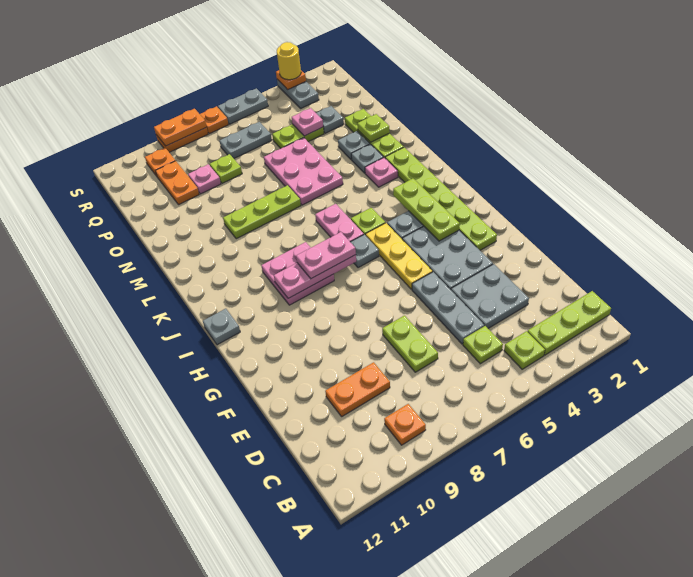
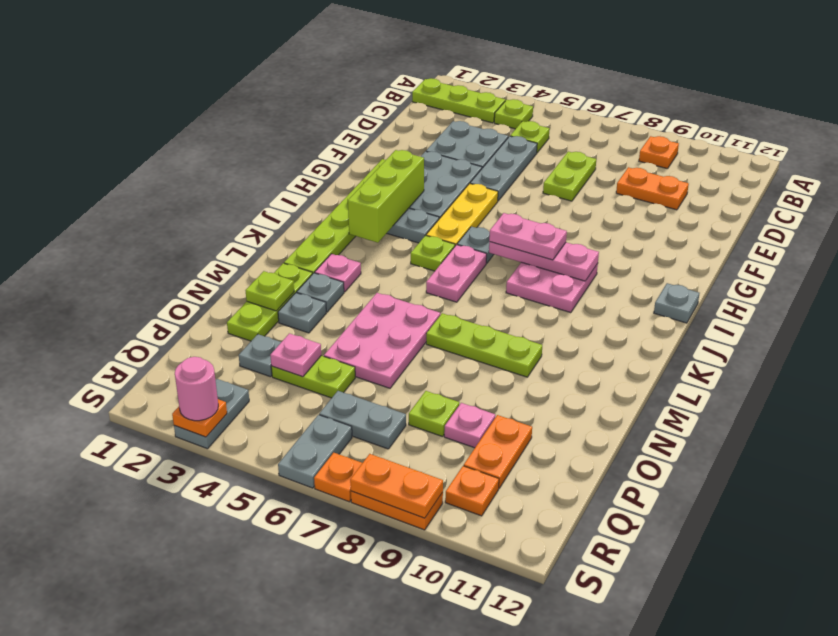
lime 1x3 plate [393,179,460,241] -> lime 1x3 brick [348,150,424,243]
yellow 1x1 round brick [277,42,301,80] -> pink 1x1 round brick [175,357,218,421]
grey 1x2 plate [218,88,268,124] -> grey 1x2 plate turned to [278,415,352,488]

